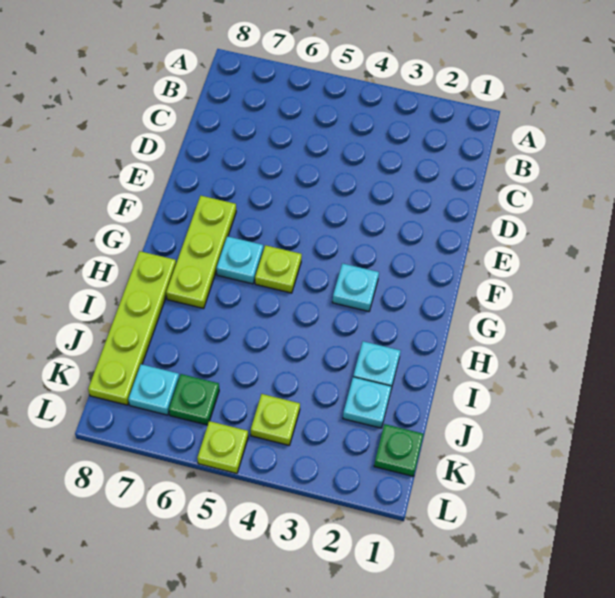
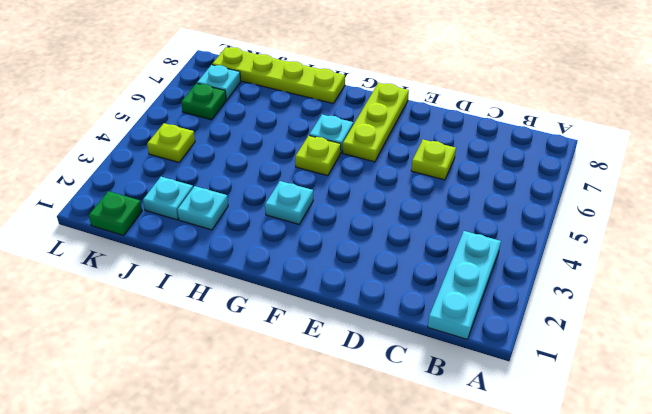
none -> cyan 1x3 plate [428,231,501,339]
lime 1x3 plate [166,196,236,308] -> lime 1x3 plate turned to [343,83,409,162]
lime 1x1 plate [197,421,248,473] -> lime 1x1 plate moved to [411,140,456,180]

